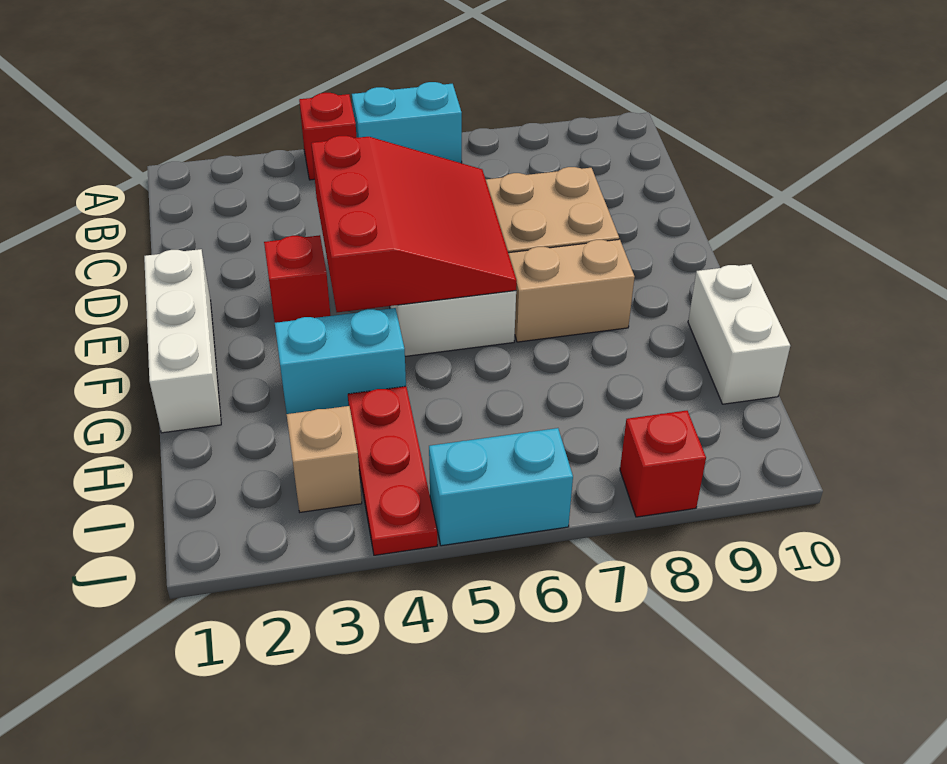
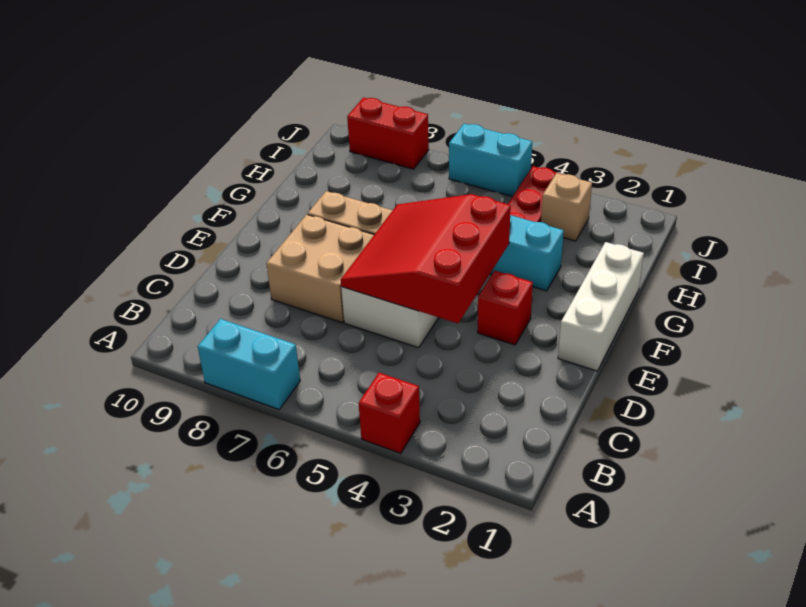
cyan 1x2 brick [352,82,462,163] -> cyan 1x2 brick moved to [198,319,300,409]
white 1x2 brick [688,264,790,404] -> none
red 1x1 brick [620,411,706,517] -> red 1x2 brick [347,98,429,169]

